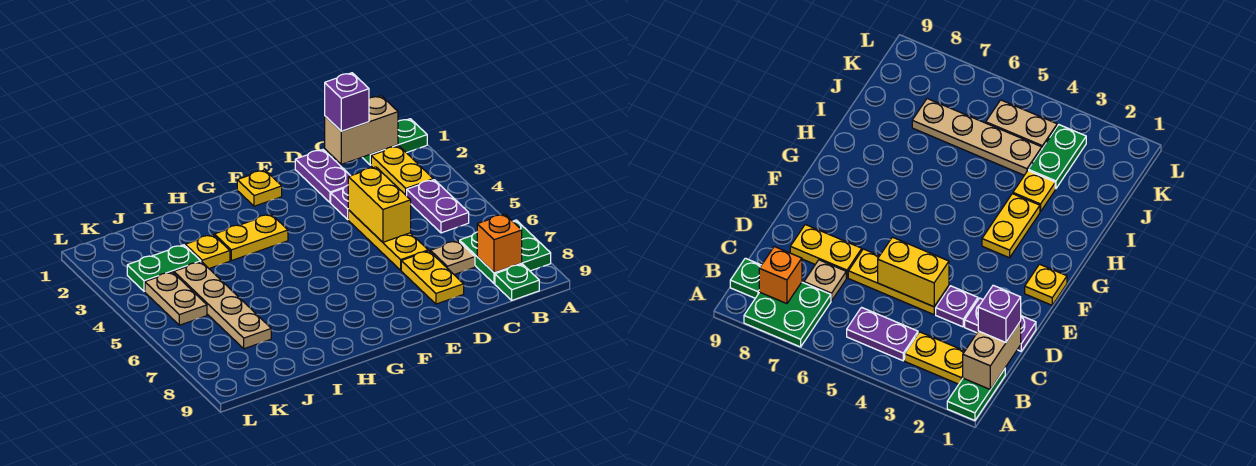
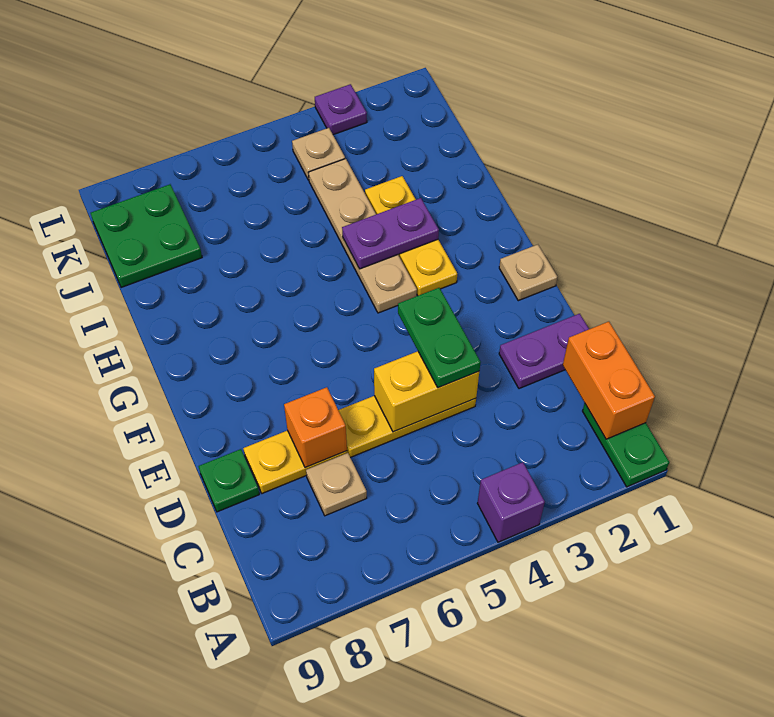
green 2x2 plate [460,220,551,284] -> green 2x2 plate moved to [91,184,202,288]
tan 1x2 brick [325,96,398,164] -> orange 1x2 brick [563,322,655,439]
yellow 1x2 plate [371,146,433,196] -> none
purple 1x2 plate [407,180,469,233] -> purple 1x2 plate moved to [342,198,439,269]
orange 1x1 brick [477,214,522,273] -> orange 1x1 brick moved to [284,387,347,468]
green 1x1 plate [495,264,539,300] -> green 1x1 plate moved to [198,449,259,512]
purple 1x1 brick [325,73,369,131] -> purple 1x1 brick moved to [477,462,545,542]
purple 1x1 plate [331,185,348,219] -> purple 1x1 plate moved to [315,84,367,135]
yellow 1x1 plate [237,170,282,206] -> tan 1x1 plate [499,245,557,301]
green 1x2 plate [127,245,201,291] -> green 1x2 plate moved to [398,288,481,388]
tan 1x4 plate [174,262,271,349] -> tan 1x4 plate turned to [308,159,417,313]
tan 1x2 plate [145,272,207,325] -> tan 1x1 plate [292,128,345,180]

